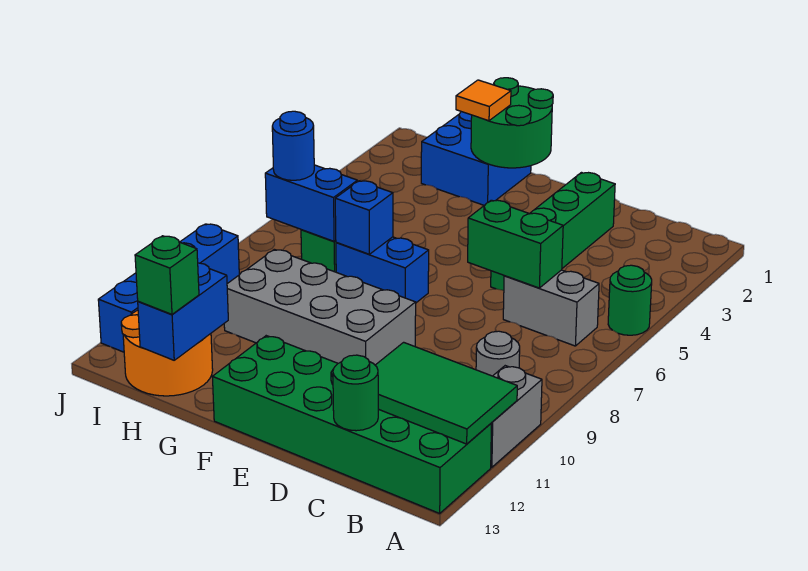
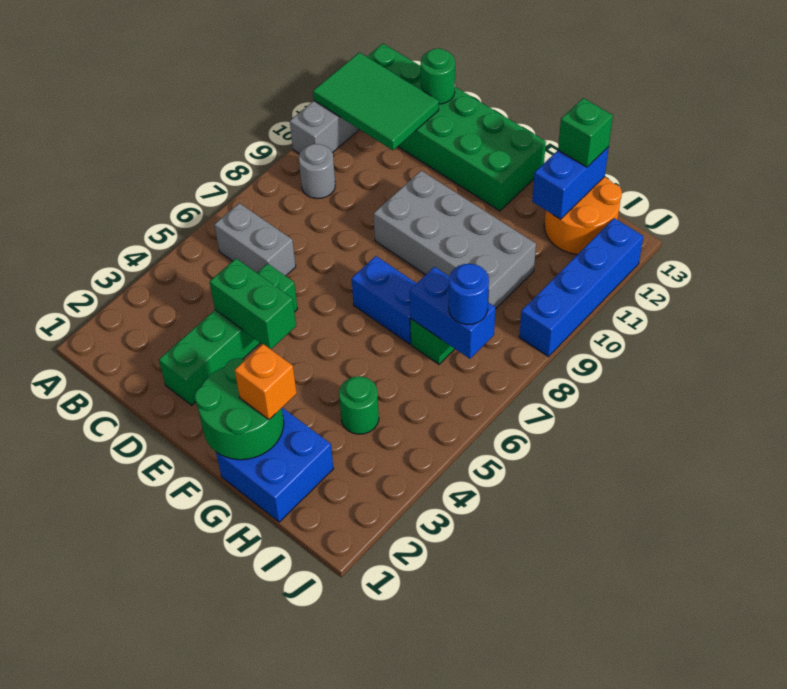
green 1x1 round brick [608,265,652,335] -> green 1x1 round brick moved to [339,376,379,434]
green 1x2 brick [468,200,563,288] -> green 1x2 brick moved to [210,259,296,349]
orange 1x1 tile [456,80,511,121] -> orange 1x1 brick [235,344,297,420]
blue 1x1 brick [335,181,393,254] -> none

